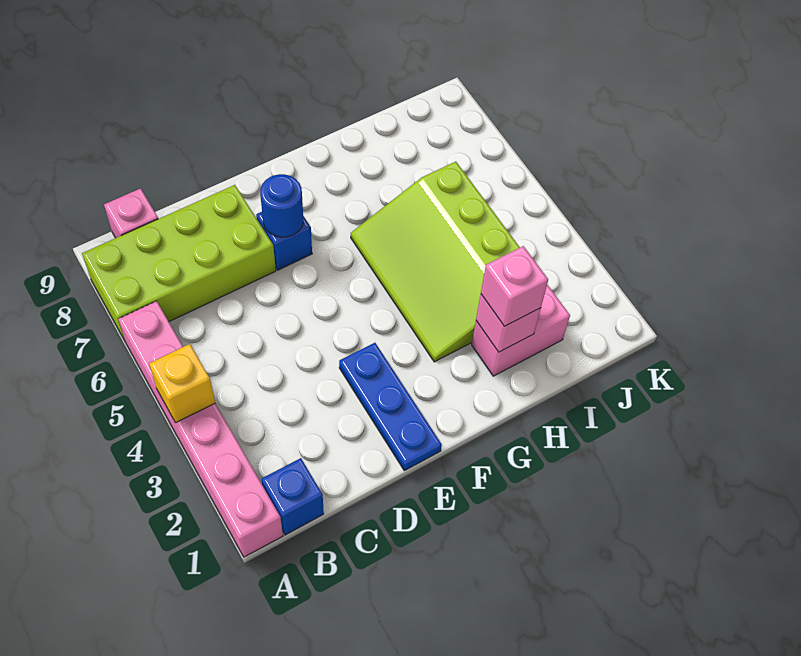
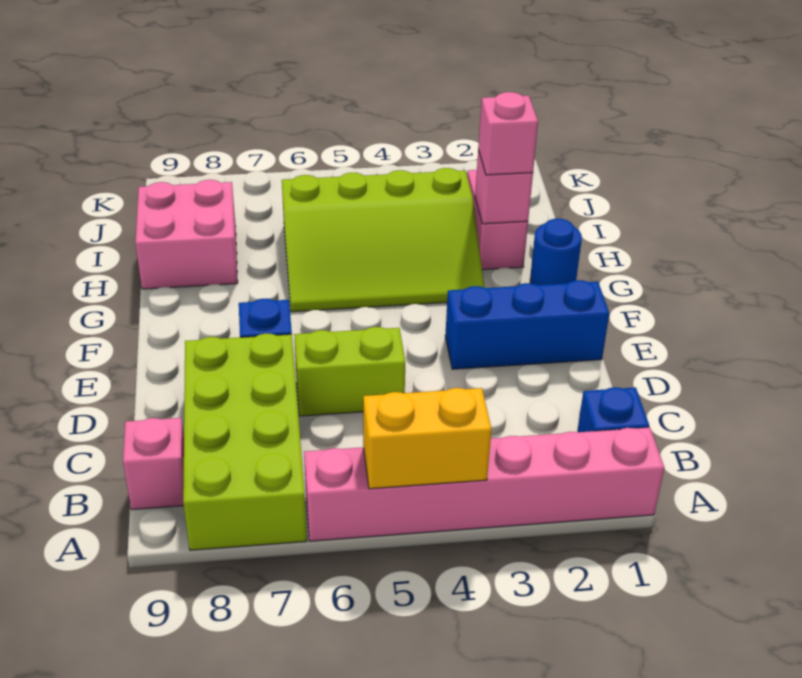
yellow 1x1 brick [149,344,215,423] -> yellow 1x2 brick [363,388,492,489]
none -> lime 1x2 brick [294,327,405,416]
blue 1x3 plate [339,343,442,471] -> blue 1x3 brick [445,280,609,369]
blue 1x1 round brick [260,174,303,237] -> blue 1x1 round brick moved to [530,219,582,285]
none -> pink 2x2 brick [135,180,238,289]

